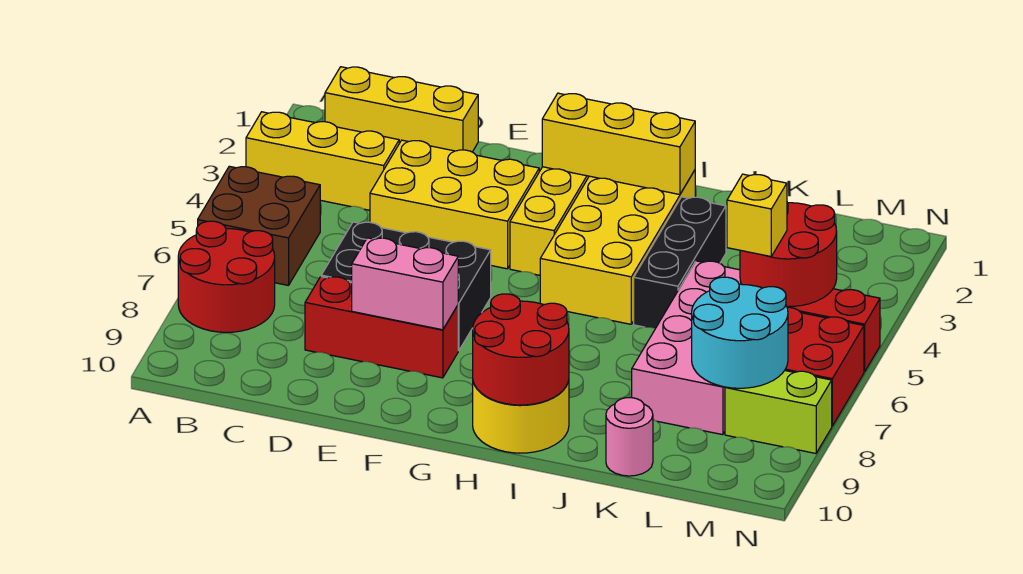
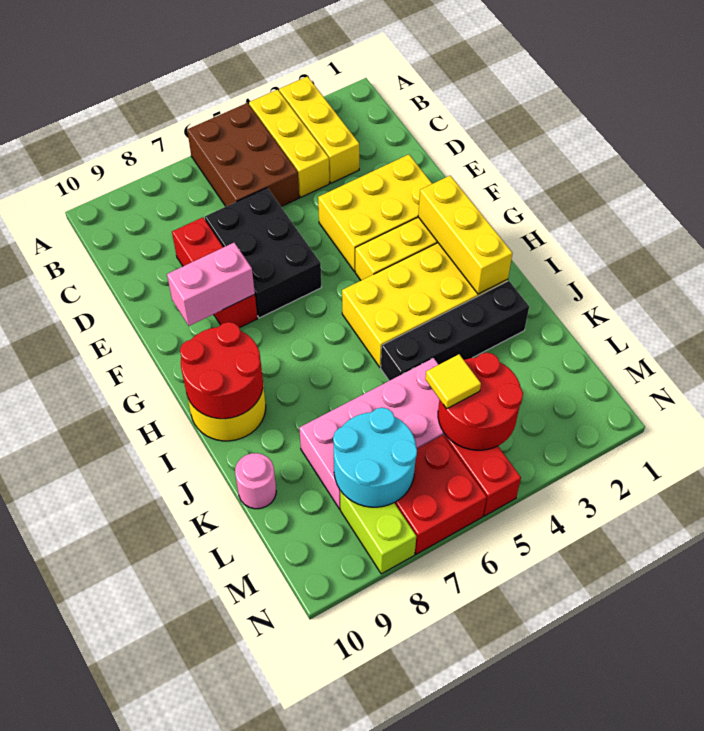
brown 2x2 brick [198,166,320,286] -> brown 2x3 brick [187,103,299,207]
red 2x2 round brick [178,221,275,332] -> none
yellow 1x3 brick [325,67,478,152] -> yellow 1x3 brick moved to [249,90,329,197]
yellow 2x3 brick [370,140,539,269] -> yellow 2x3 brick turned to [318,155,432,271]
pink 1x2 brick [352,238,458,330] -> pink 1x2 brick turned to [167,243,255,326]
black 1x3 brick [634,197,726,328] -> black 1x4 brick [381,281,529,381]
yellow 1x1 brick [727,174,787,257] -> yellow 1x1 tile [425,354,481,409]

